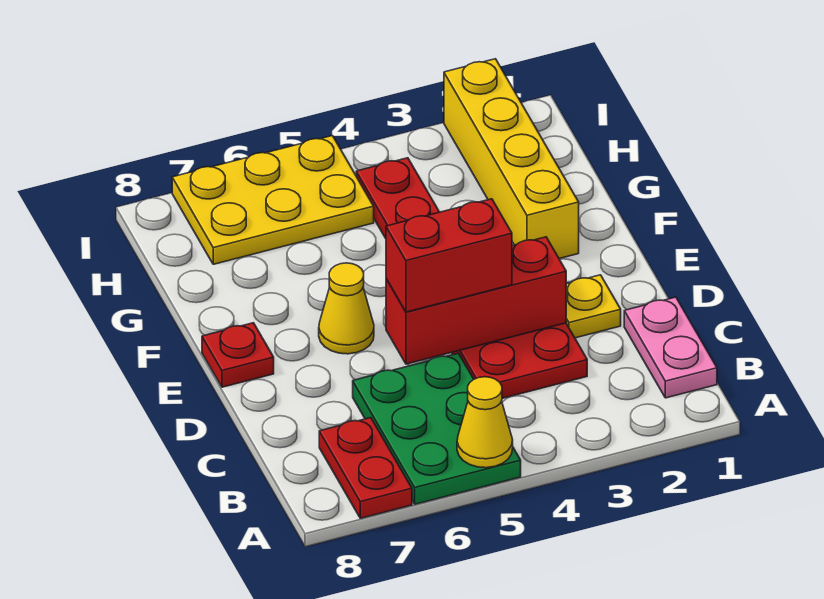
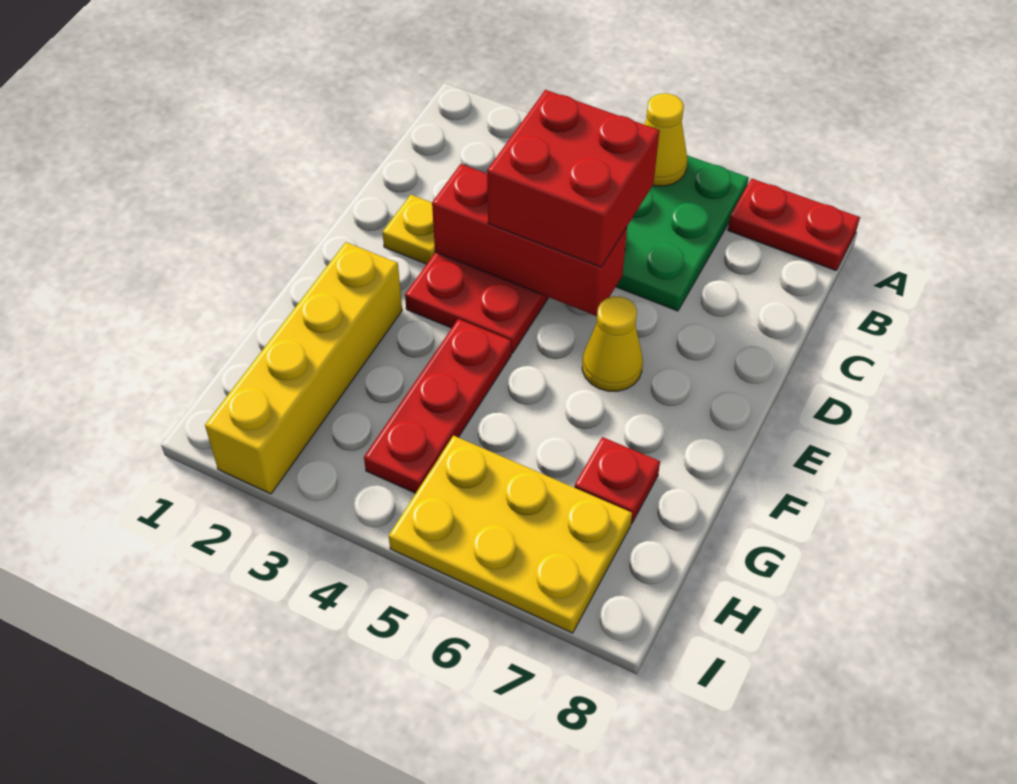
red 1x2 plate [319,418,412,518] -> red 1x2 plate turned to [728,179,860,270]
pink 1x2 plate [624,297,717,398] -> none
red 1x2 brick [386,199,512,312] -> red 2x2 brick [487,90,659,267]
red 1x1 plate [202,323,274,387] -> red 1x1 plate moved to [574,437,660,524]

